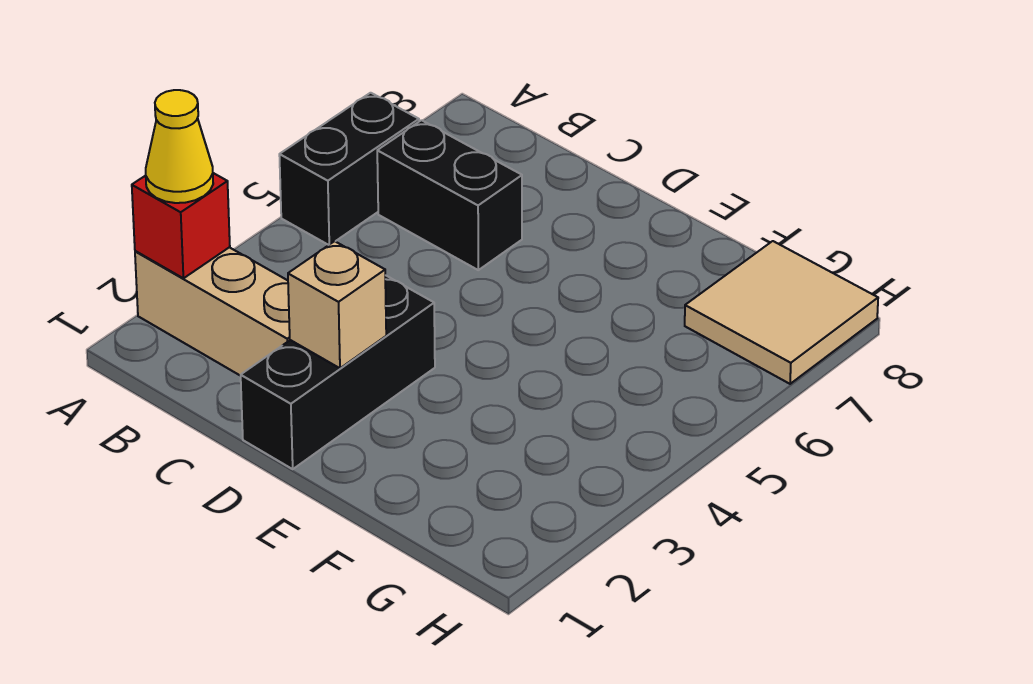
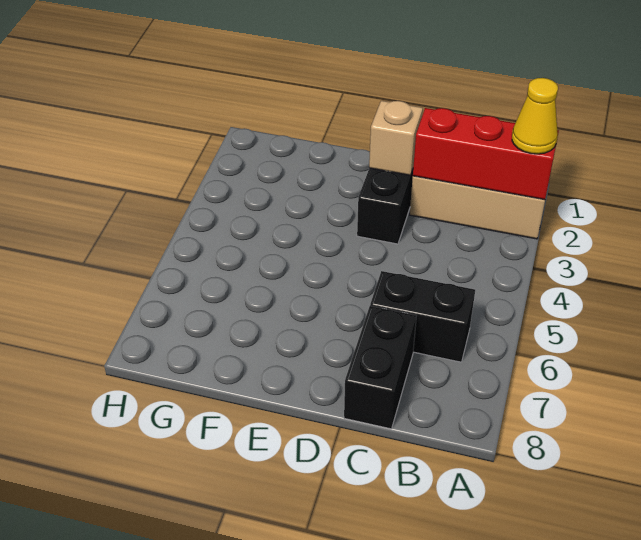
red 1x1 brick [132,173,230,278] -> red 1x3 brick [413,108,559,200]
black 1x2 brick [279,93,419,245] -> black 1x2 brick moved to [344,306,416,429]
tan 2x2 tile [685,241,878,384] -> none

